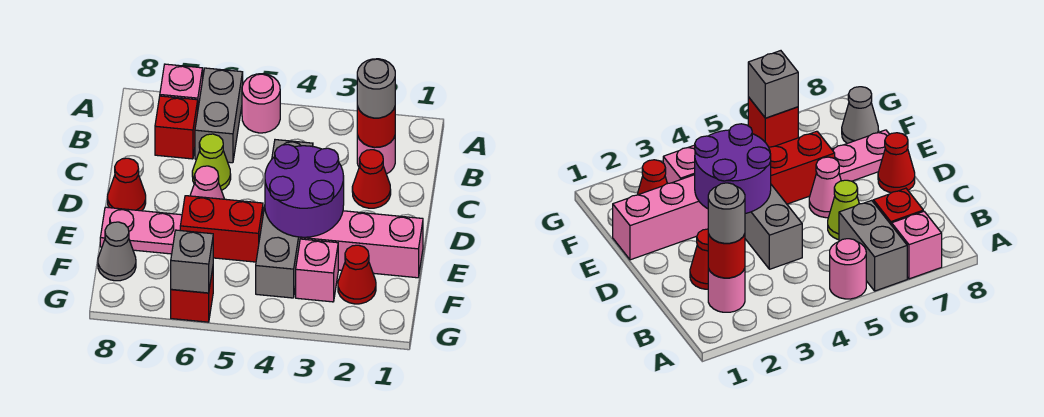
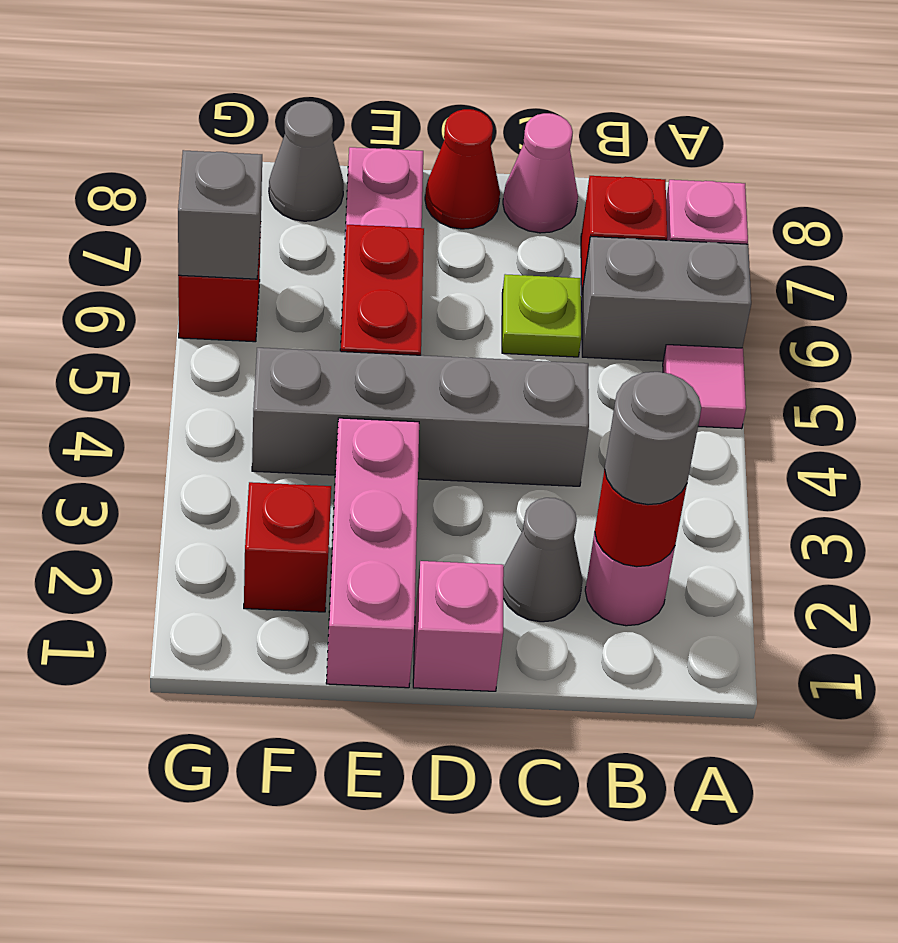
pink 1x1 round brick [242,74,280,133] -> pink 1x1 tile [663,345,746,429]
red 1x1 cone [352,150,391,208] -> grey 1x1 cone [503,498,583,622]
lime 1x1 cone [192,134,231,190] -> lime 1x1 plate [502,274,581,357]
purple 2x2 round brick [265,145,344,237] -> none
pink 1x1 cone [190,166,224,199] -> pink 1x1 cone moved to [503,113,578,233]
red 1x1 cone [338,245,376,304] -> red 1x1 brick [244,482,331,612]
pink 1x1 brick [296,239,338,302] -> pink 1x1 brick moved to [413,561,504,691]

